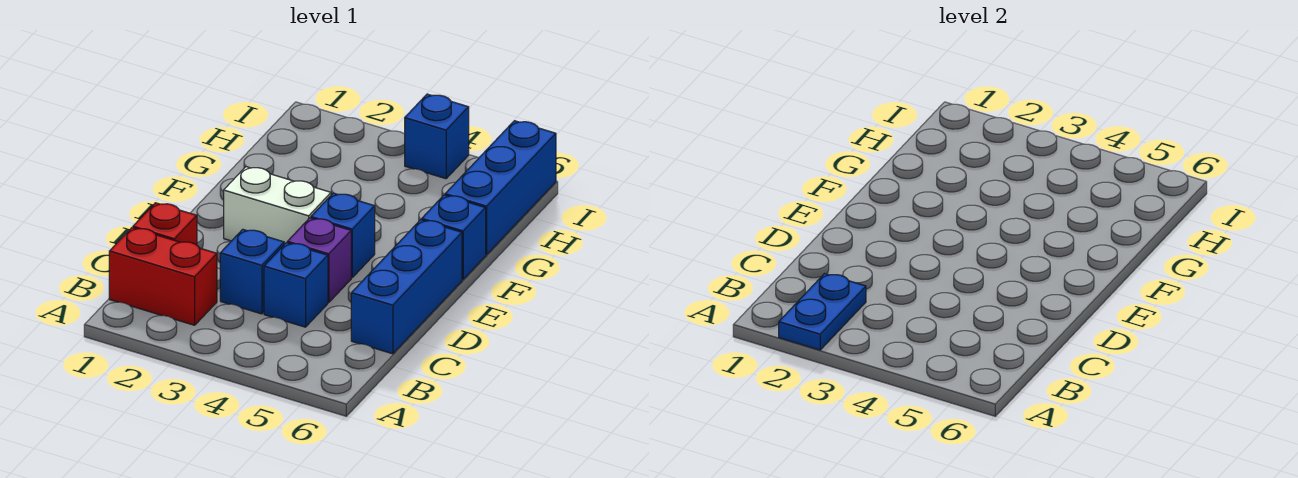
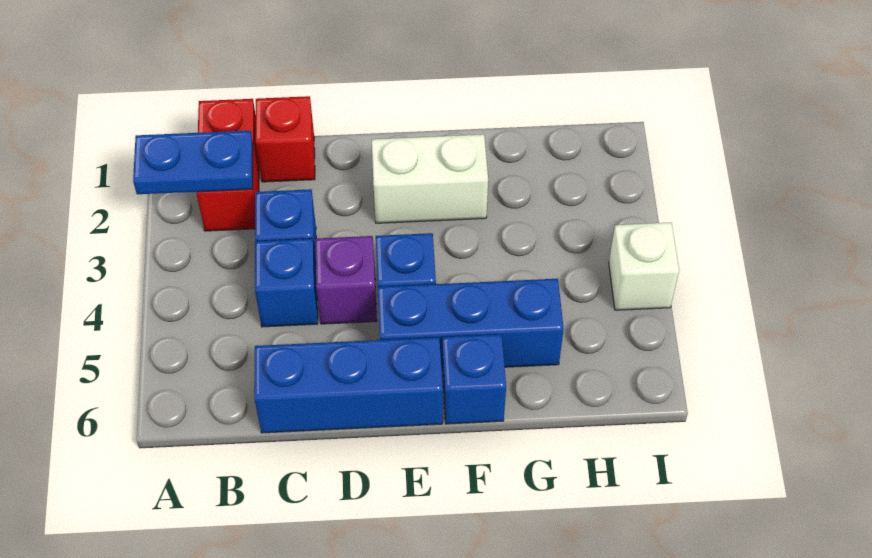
white 1x2 brick [224,167,331,244] -> white 1x2 brick turned to [372,134,488,223]
blue 1x3 brick [445,121,556,255] -> blue 1x3 brick moved to [378,279,564,370]
blue 1x1 brick [405,94,469,179] -> white 1x1 brick [609,222,679,310]

